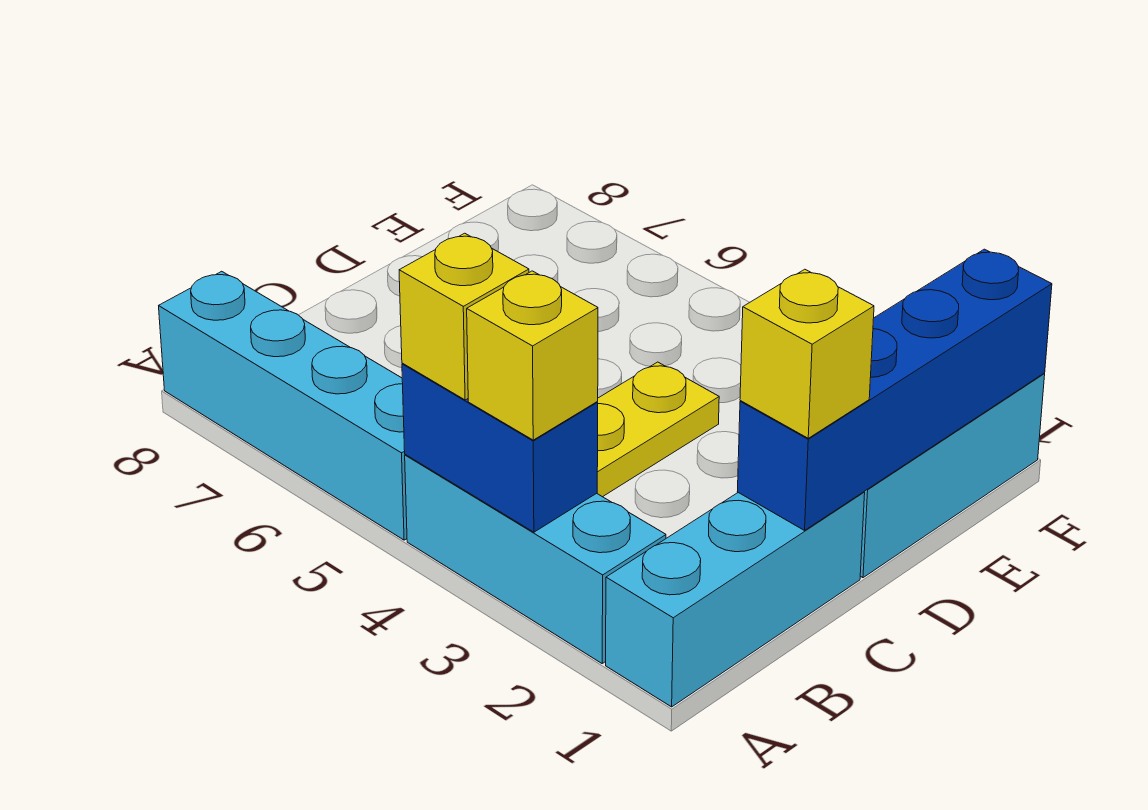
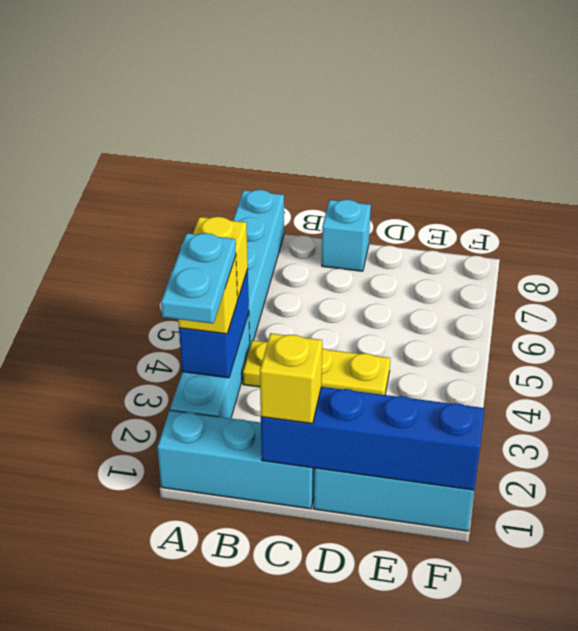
none -> cyan 1x2 plate [161,233,236,324]
none -> cyan 1x1 brick [322,200,371,271]

